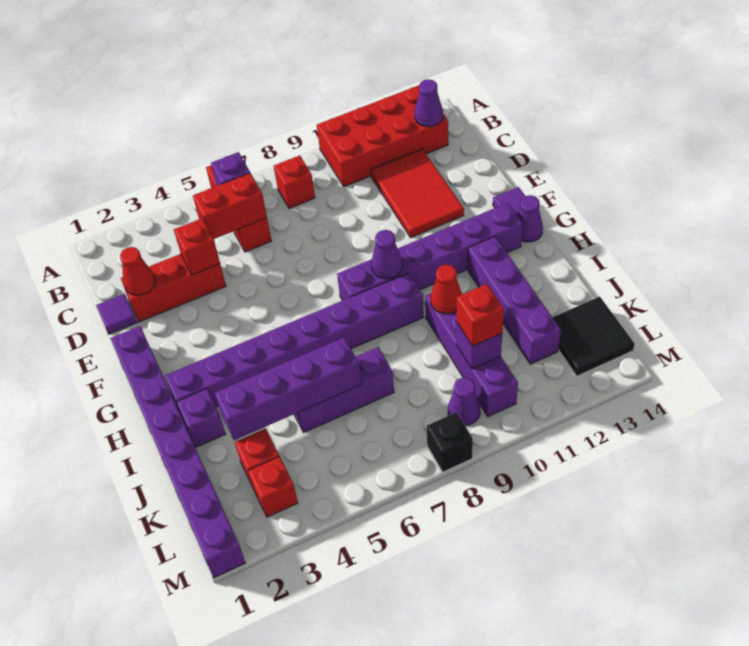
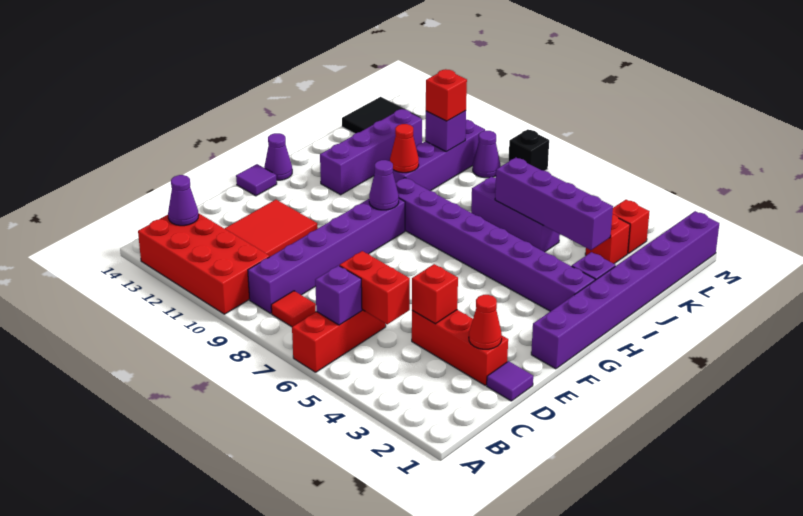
red 1x1 brick [274,155,315,208] -> red 1x1 tile [271,291,316,327]
purple 1x6 brick [337,203,523,300] -> purple 1x6 brick turned to [248,199,405,313]

